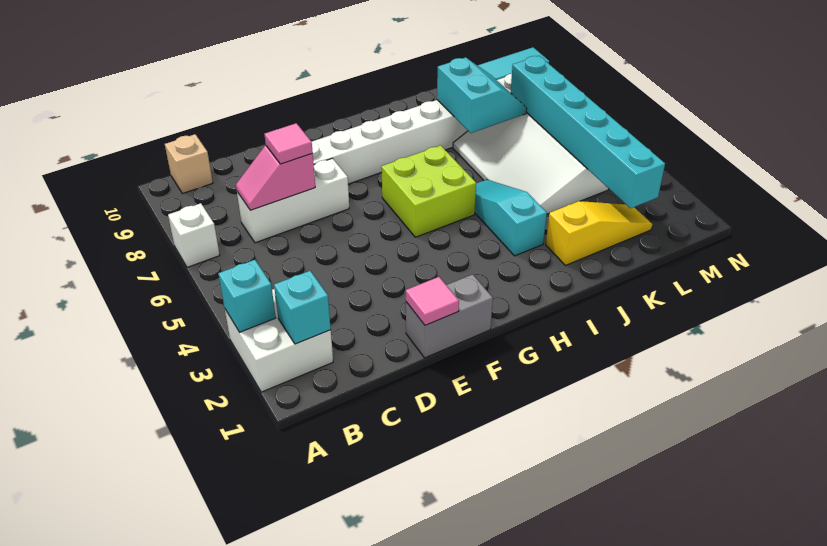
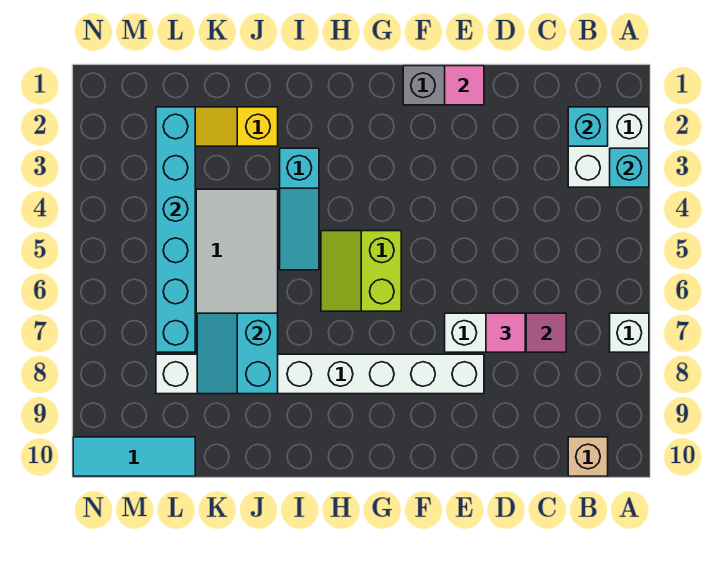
lime 2x2 brick [381,145,476,237] -> lime 2x2 slope [321,231,401,311]

